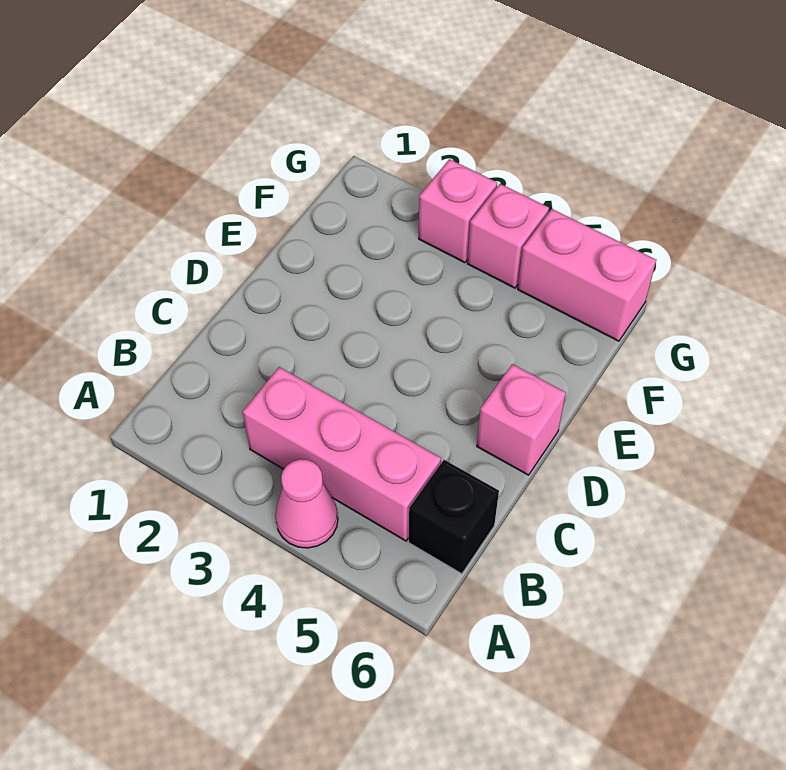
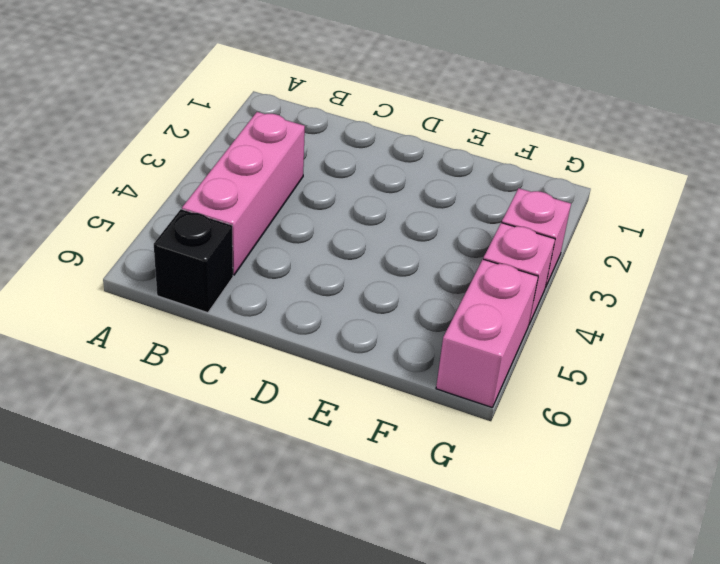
pink 1x1 cone [275,459,338,548] -> none
pink 1x1 brick [477,364,566,475] -> none

